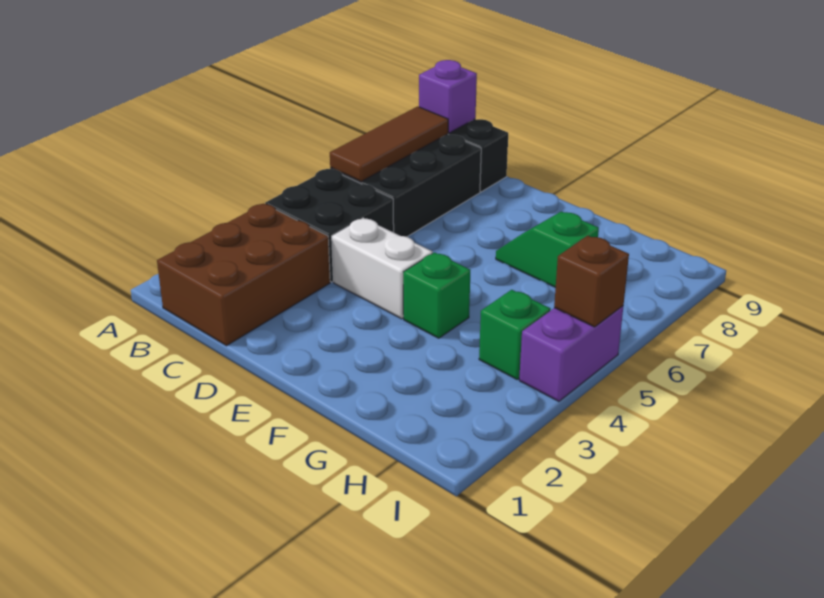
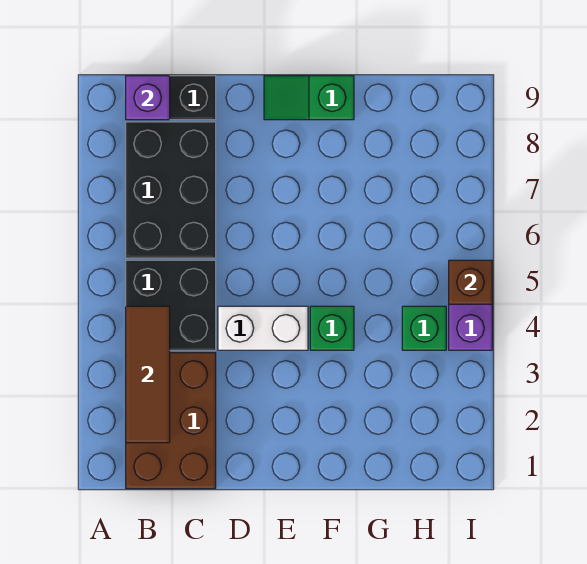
brown 1x3 tile [330,106,448,182] -> brown 1x3 tile moved to [126,306,170,443]
green 1x2 slope [496,211,599,288] -> green 1x2 slope moved to [264,76,354,120]

